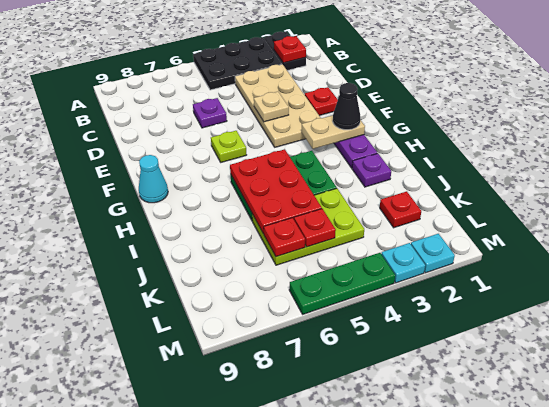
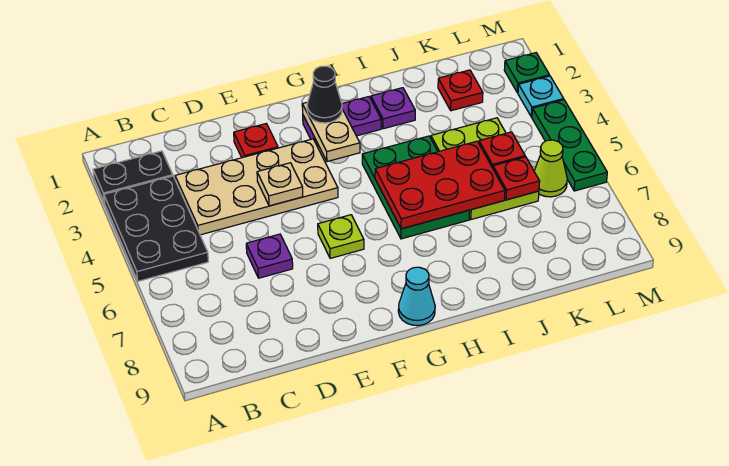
red 1x1 plate [274,36,306,63] -> none
none -> lime 1x1 cone [534,140,567,197]
cyan 1x1 plate [411,234,455,273] -> green 1x1 plate [504,53,550,93]

